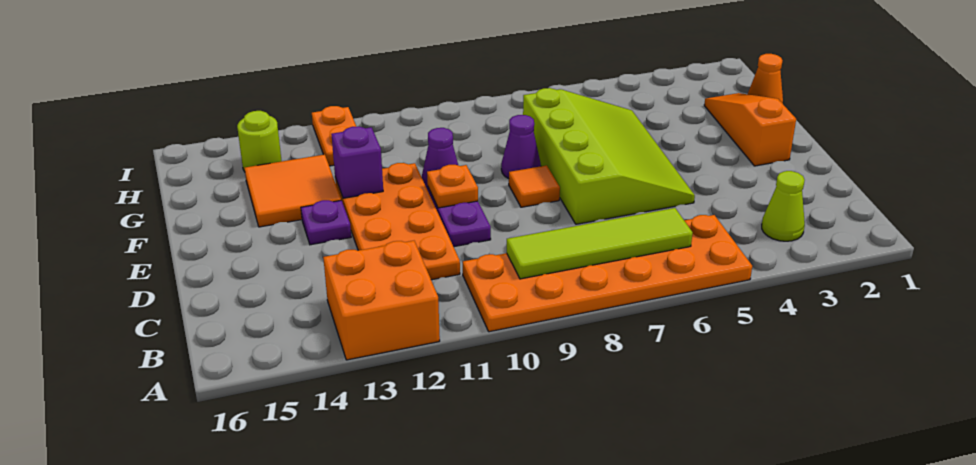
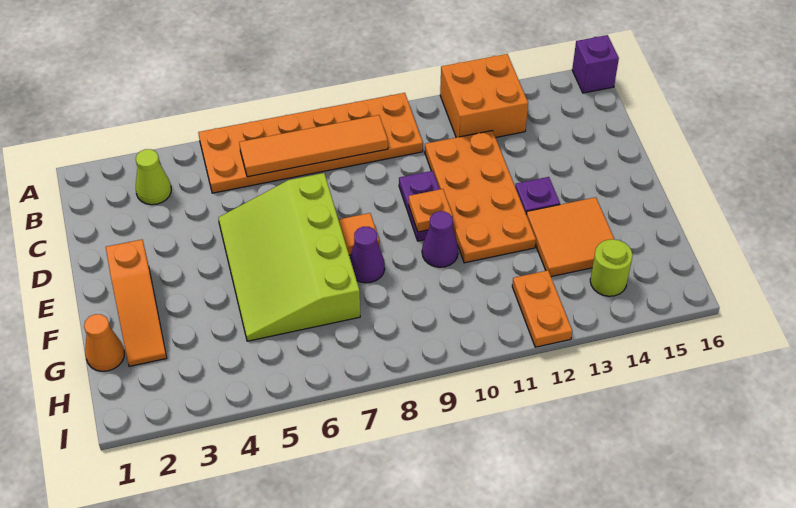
lime 1x4 tile [507,208,693,279] -> orange 1x4 tile [239,115,388,177]
purple 1x1 brick [332,126,383,198] -> purple 1x1 brick moved to [572,35,619,93]

